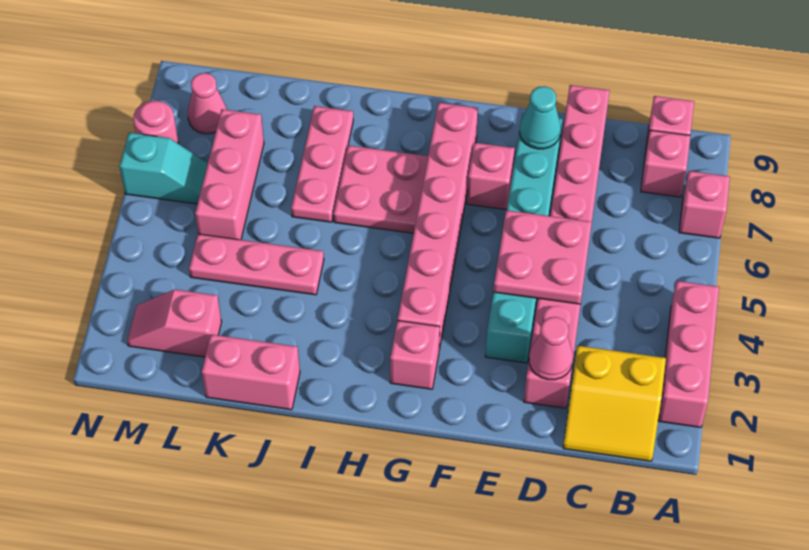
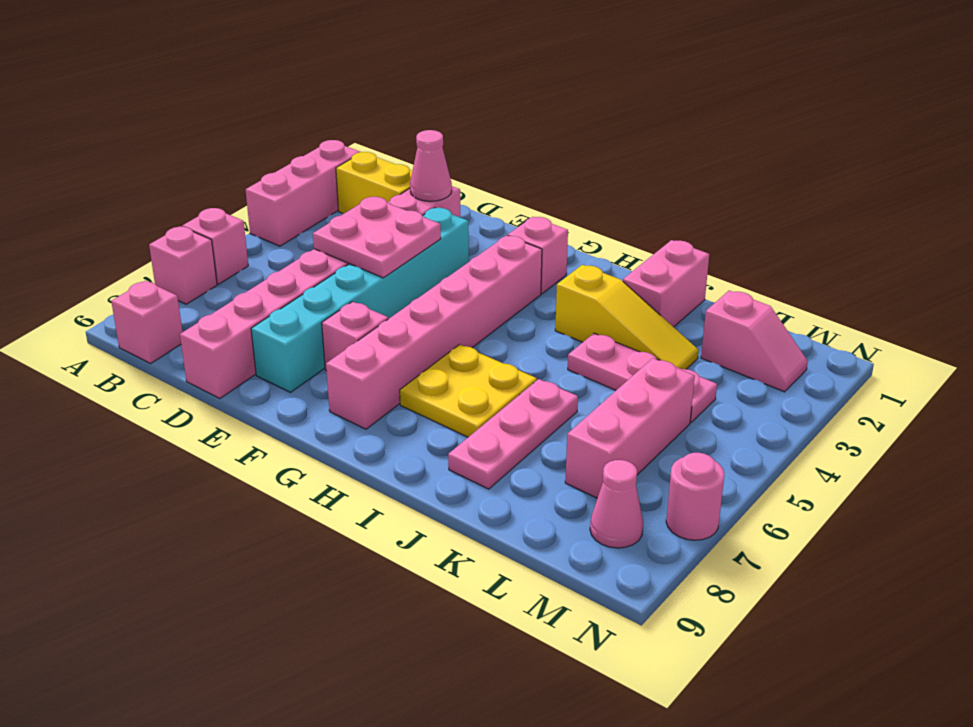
pink 1x1 brick [641,130,690,197] -> pink 1x1 brick moved to [183,208,248,284]
cyan 1x1 cone [520,86,561,149] -> none
pink 2x2 plate [333,145,428,233] -> yellow 2x2 plate [400,344,537,437]
none -> yellow 1x3 slope [555,265,699,369]
pink 1x2 brick [202,334,300,410] -> pink 1x2 brick turned to [623,240,709,327]
cyan 1x2 slope [119,133,208,204] -> none

